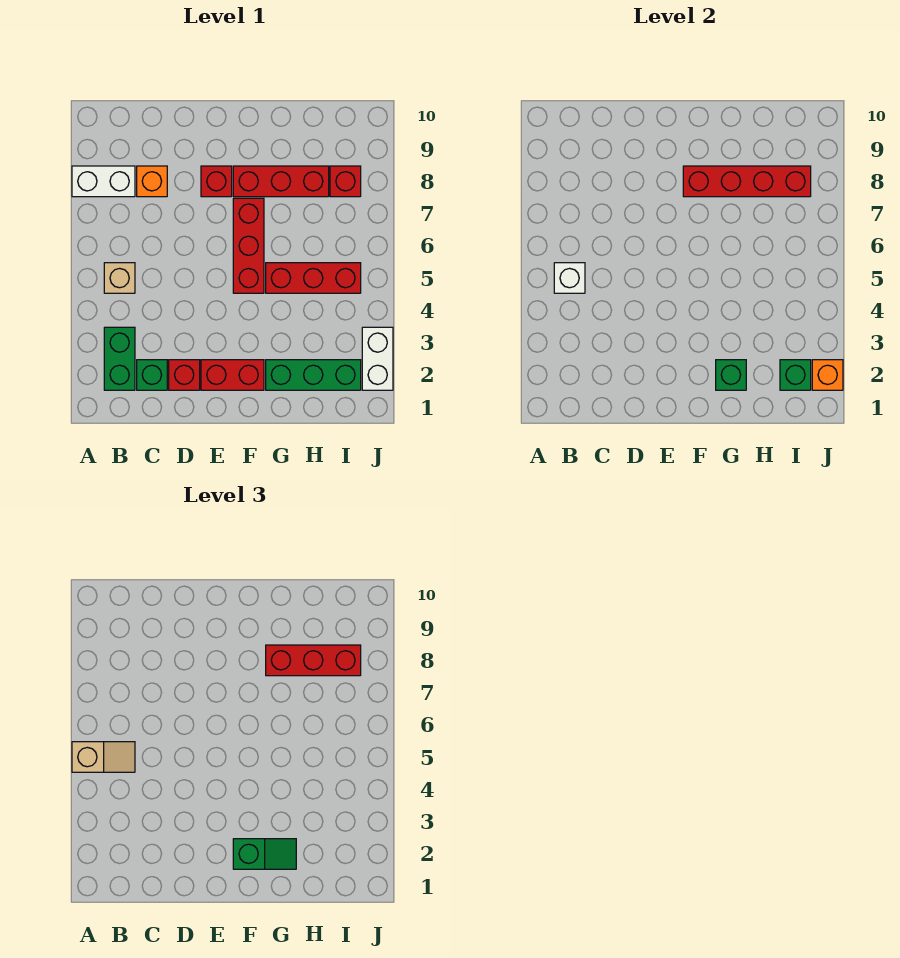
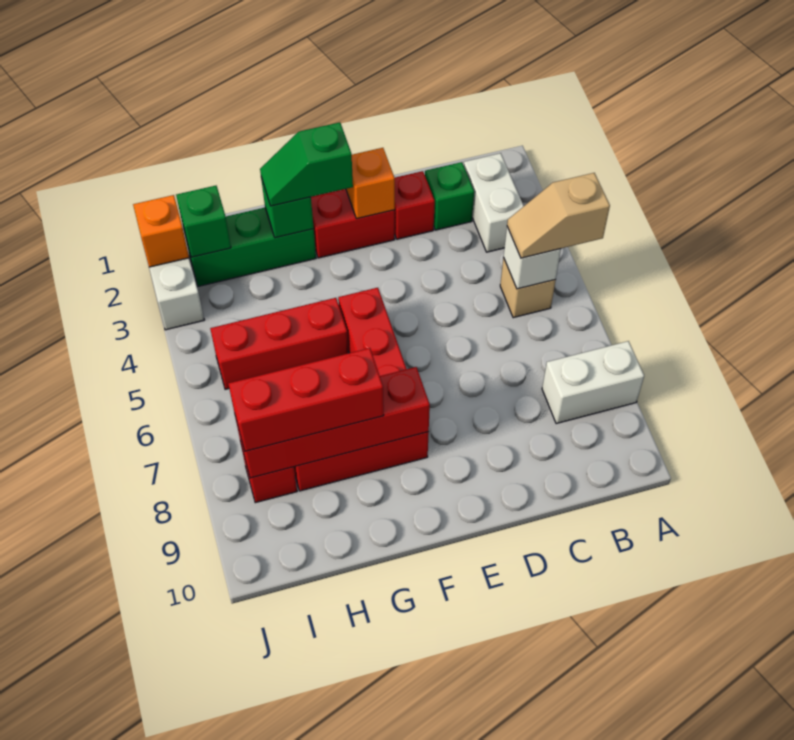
green 1x2 brick [104,327,135,390] -> white 1x2 brick [464,153,524,252]
orange 1x1 brick [137,166,167,197] -> orange 1x1 brick moved to [346,148,395,219]
red 1x1 brick [201,166,232,197] -> none

